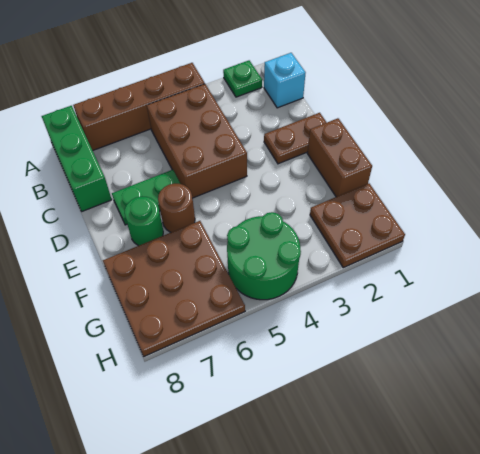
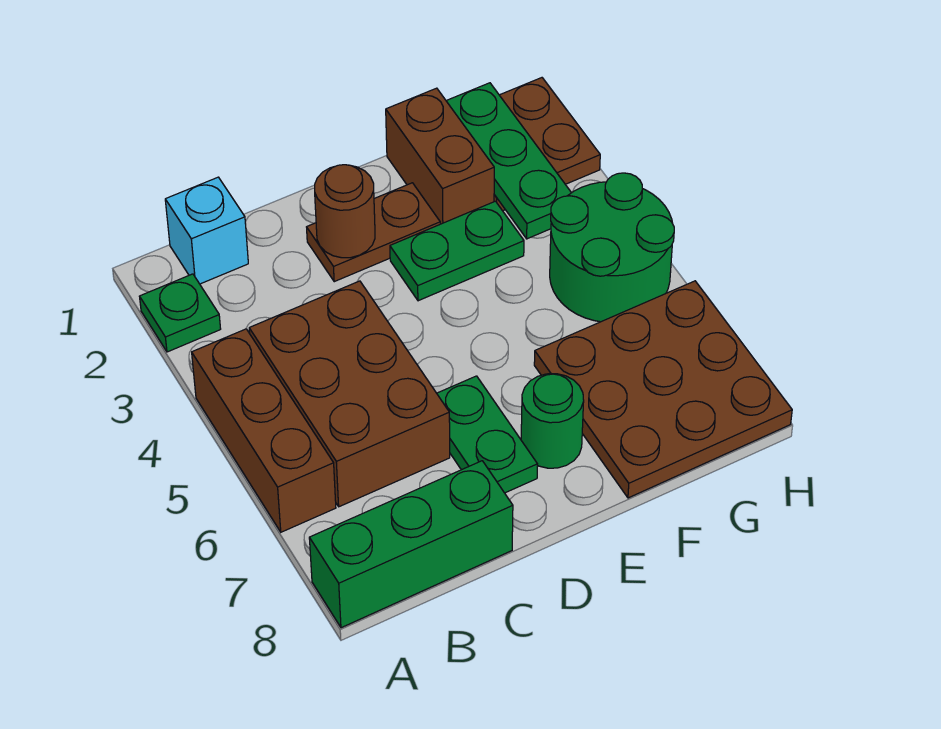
brown 1x4 brick [73,63,205,151] -> brown 1x3 brick [192,329,336,532]
brown 2x3 brick [147,84,247,198] -> brown 2x3 brick turned to [249,281,450,507]
brown 1x2 plate [264,113,327,164] -> brown 1x2 plate turned to [307,183,440,282]
brown 1x2 brick [307,118,372,197] -> brown 1x2 brick turned to [386,88,494,224]
none -> green 1x2 plate [390,201,524,301]
brown 1x1 round brick [158,184,195,232] -> brown 1x1 round brick moved to [315,165,375,258]
none -> green 1x3 plate [446,83,571,239]

